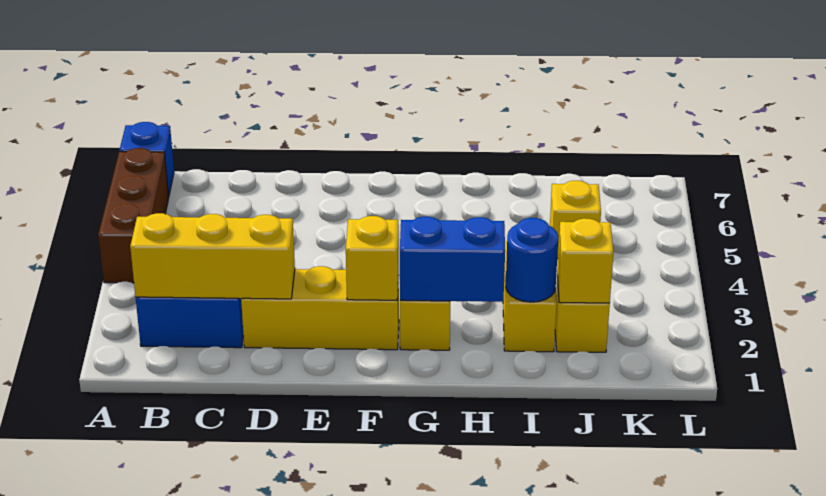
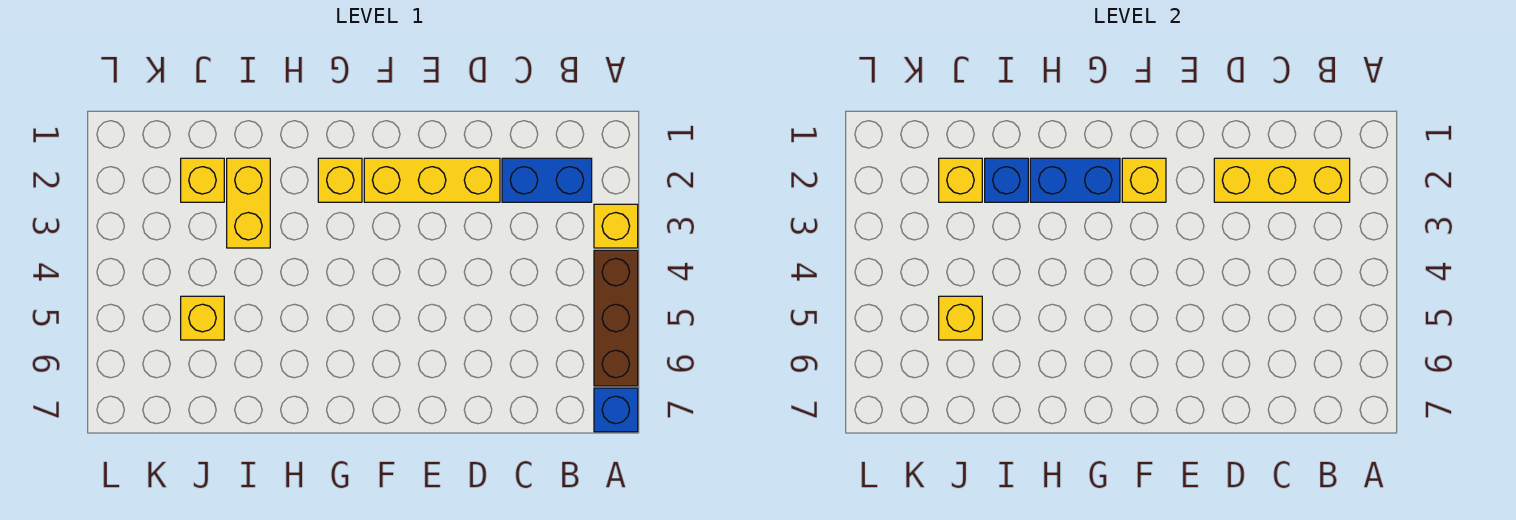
none -> yellow 1x1 brick [594,204,638,248]
blue 1x1 round brick [506,218,558,302] -> blue 1x1 brick [985,158,1028,202]
none -> yellow 1x1 brick [939,296,982,340]

